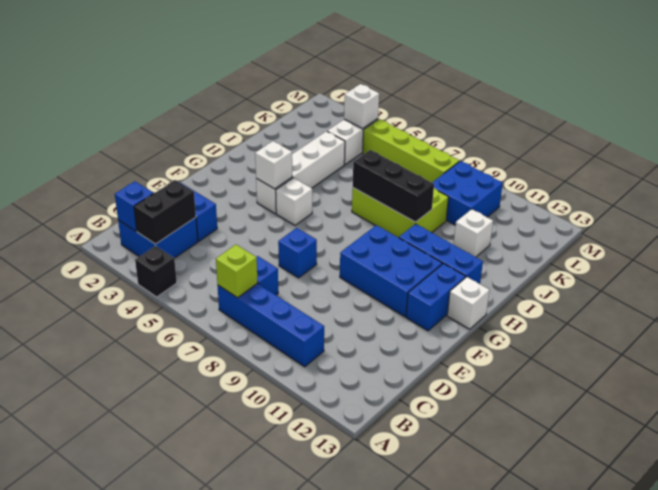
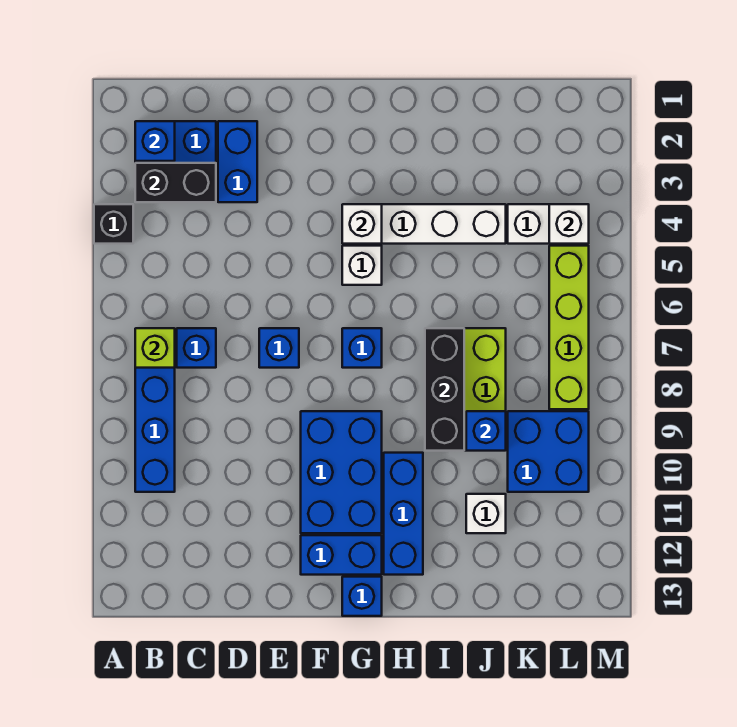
none -> blue 1x1 brick [342,328,382,368]
white 1x1 brick [447,277,490,329] -> blue 1x1 brick [342,577,382,616]
none -> blue 1x1 brick [466,411,506,451]

